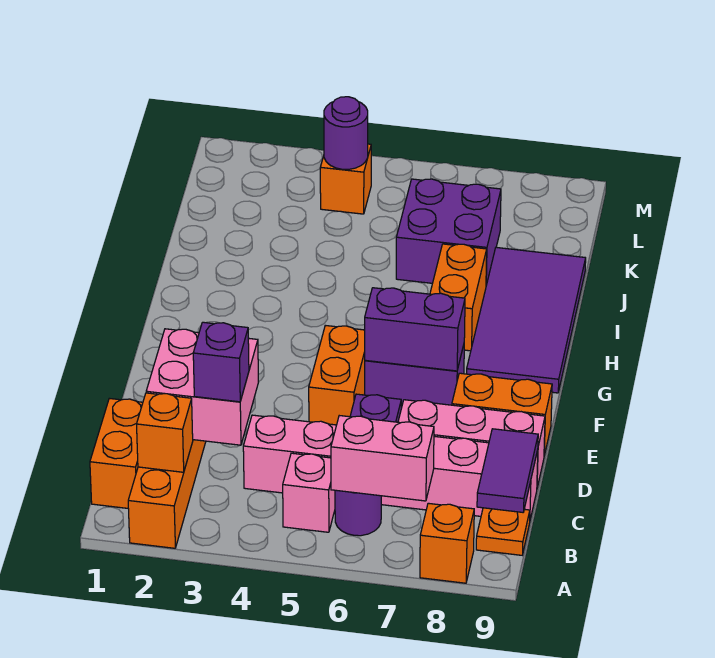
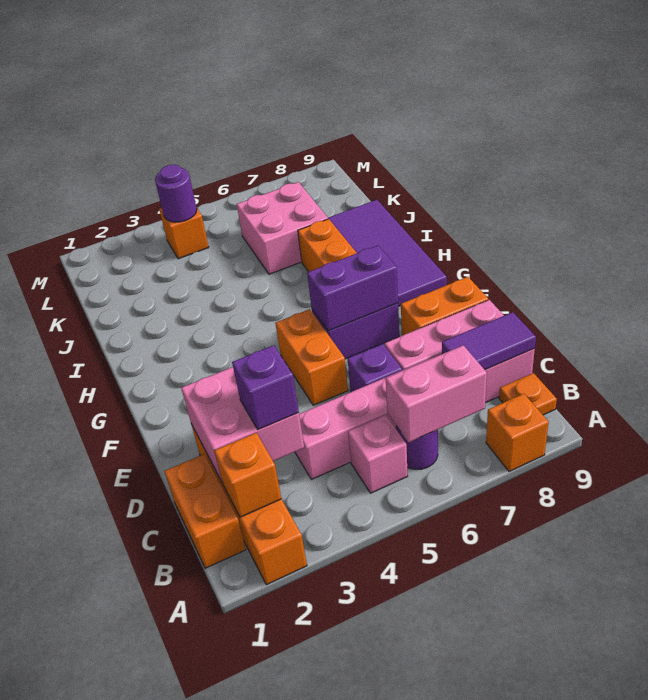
purple 1x2 tile [477,429,538,512] -> purple 1x2 tile turned to [442,312,536,370]
purple 2x2 brick [396,179,501,285] -> pink 2x2 brick [237,182,328,274]

